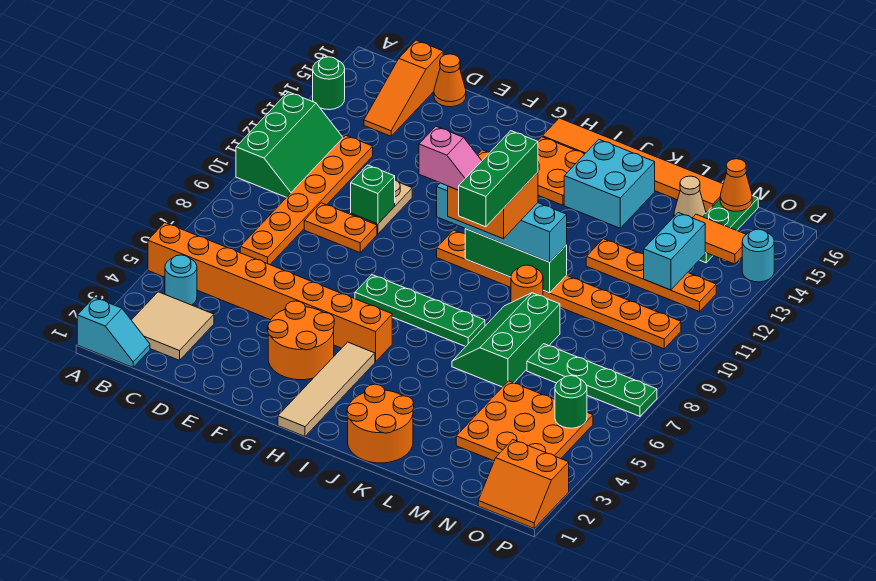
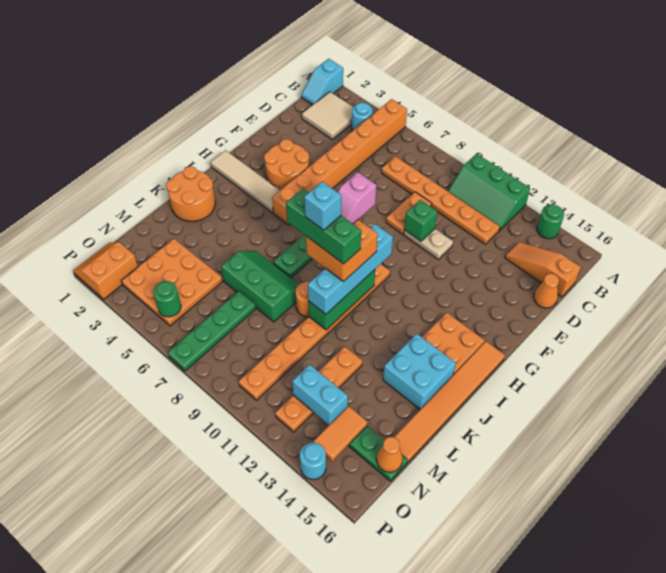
none -> cyan 1x1 brick [304,182,341,230]
tan 1x1 cone [674,176,706,218] -> none

